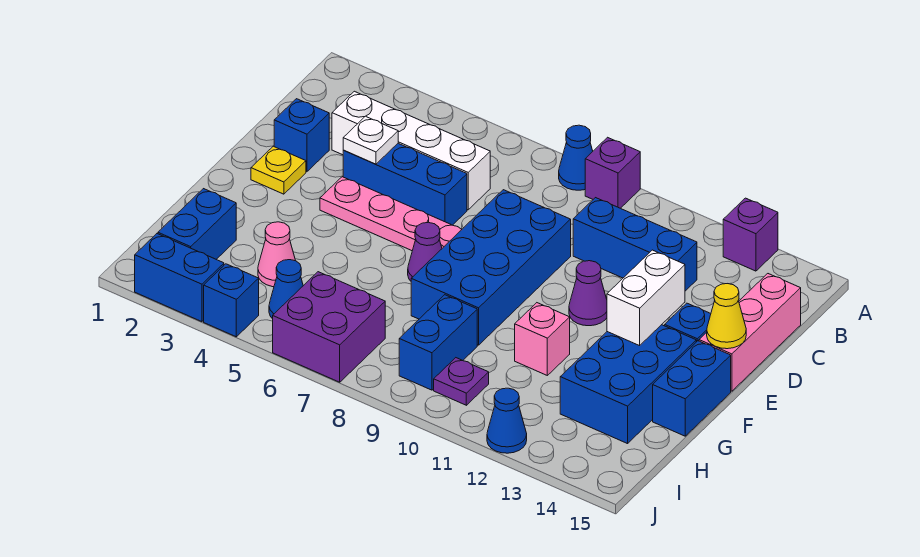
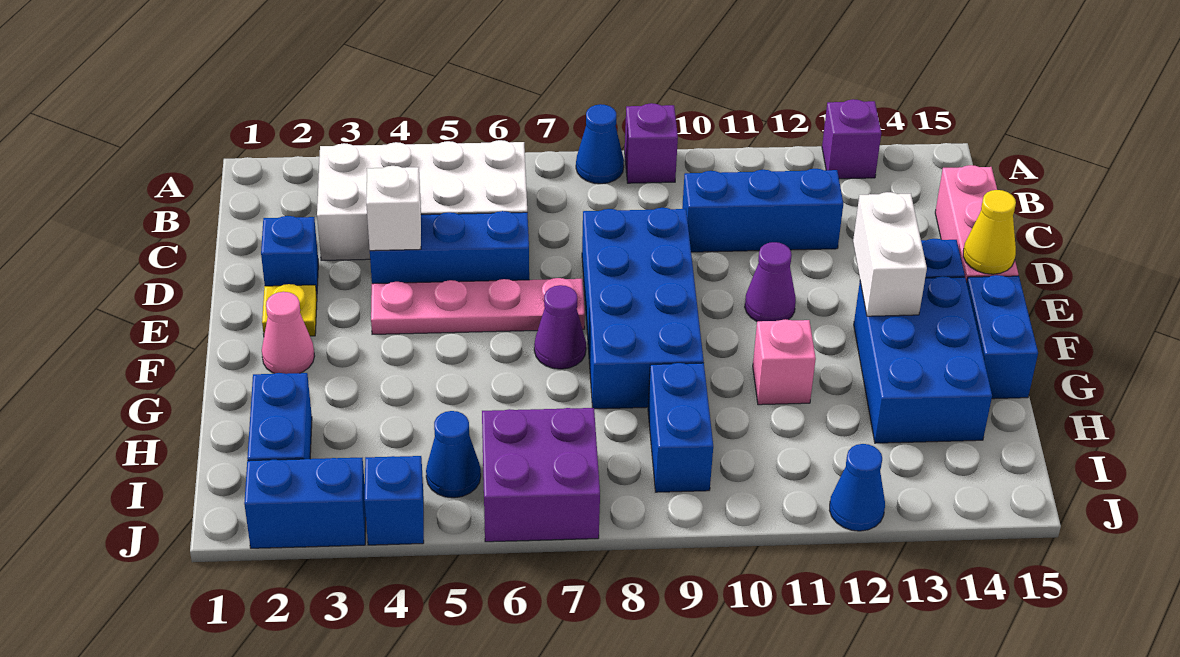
white 1x4 brick [332,91,490,210] -> white 2x4 brick [317,140,527,261]
white 1x1 plate [343,116,398,164] -> white 1x1 brick [366,166,421,251]
pink 1x1 cone [258,222,295,287] -> pink 1x1 cone moved to [262,292,315,374]
purple 1x1 plate [434,358,489,405] -> none

